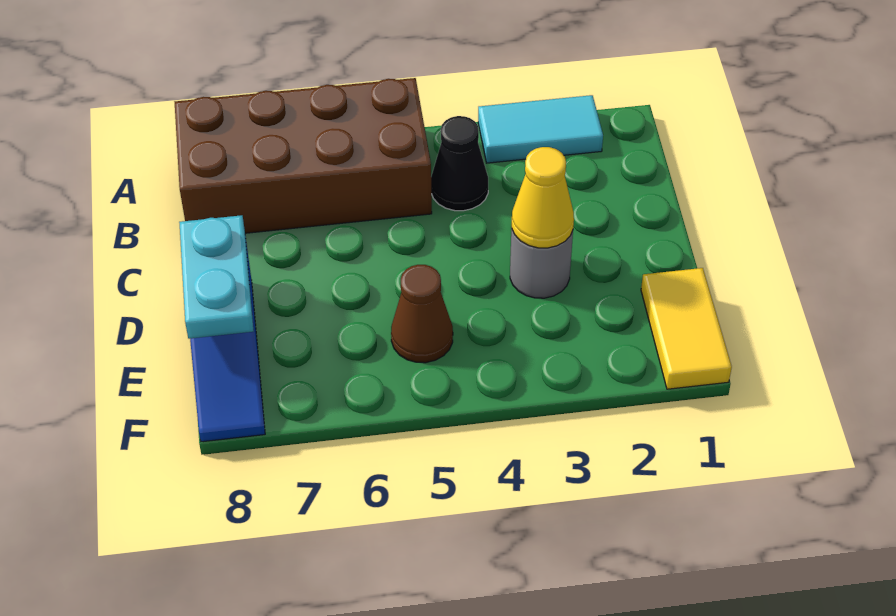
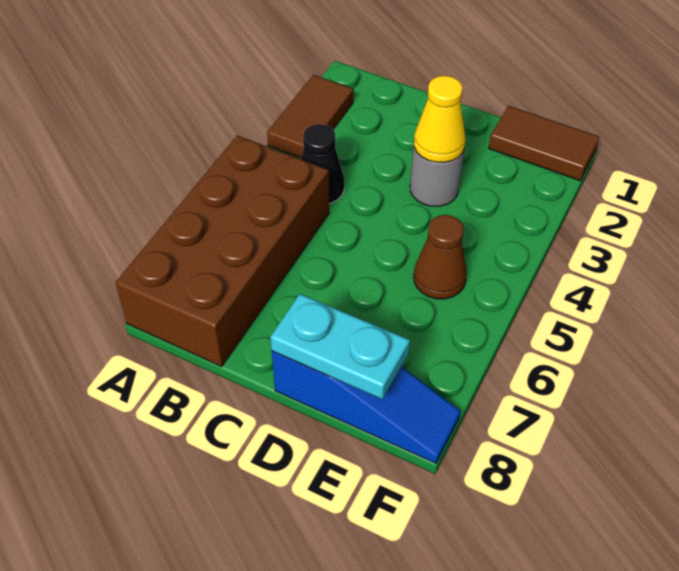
cyan 1x2 tile [478,95,603,163] -> brown 1x2 tile [267,75,354,158]
yellow 1x2 tile [641,268,732,389] -> brown 1x2 tile [489,106,599,181]

